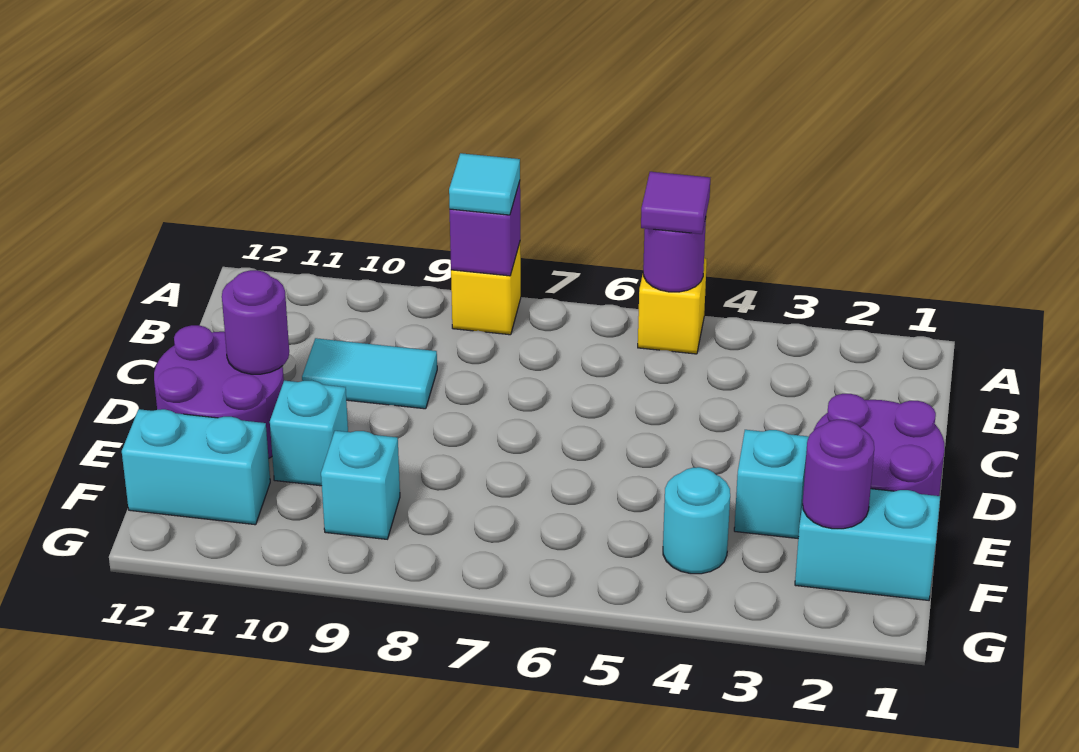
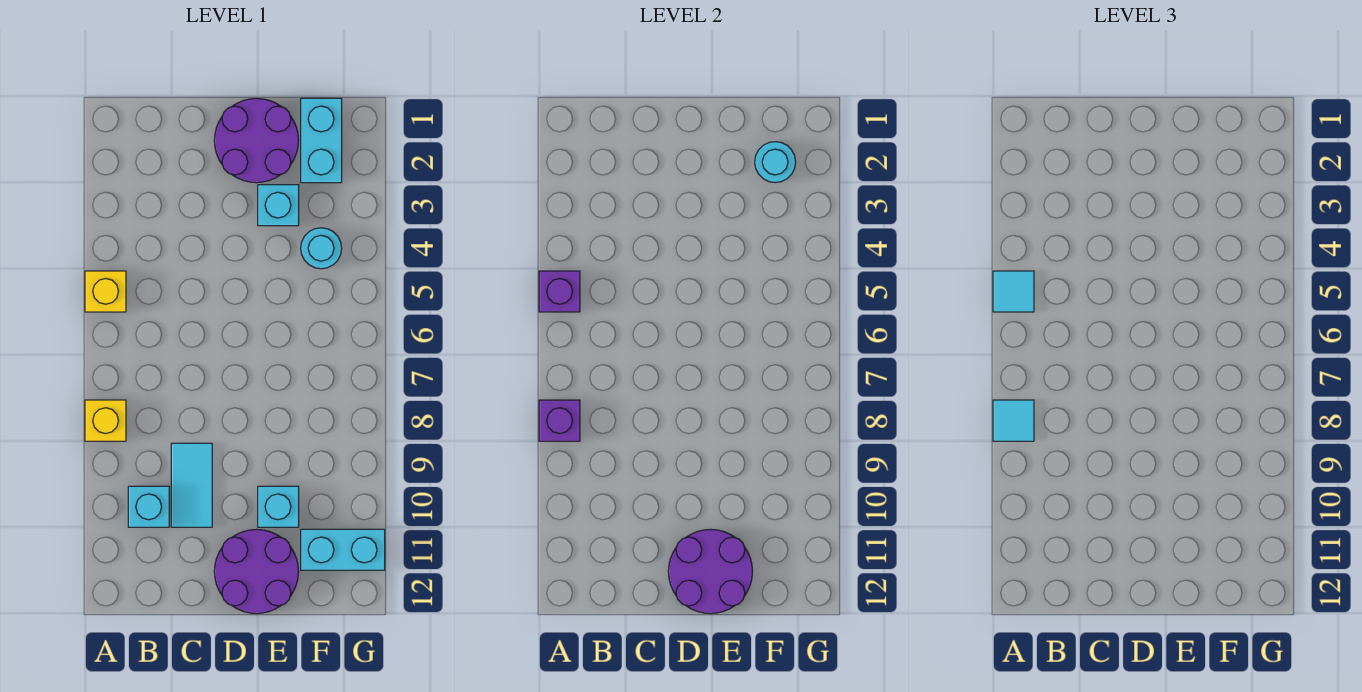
purple 1x1 round brick [643,218,706,292] -> purple 1x1 brick [539,271,580,312]
purple 1x1 tile [641,172,710,234] -> cyan 1x1 tile [993,271,1034,312]
purple 1x1 round brick [222,270,289,374] -> purple 2x2 round brick [668,529,753,614]
purple 1x1 round brick [803,420,874,529] -> cyan 1x1 round brick [755,142,796,183]
cyan 1x1 brick [321,431,400,539] -> cyan 1x1 brick moved to [128,486,169,527]
cyan 1x2 brick [122,409,270,525] -> cyan 1x2 brick turned to [301,529,385,570]

